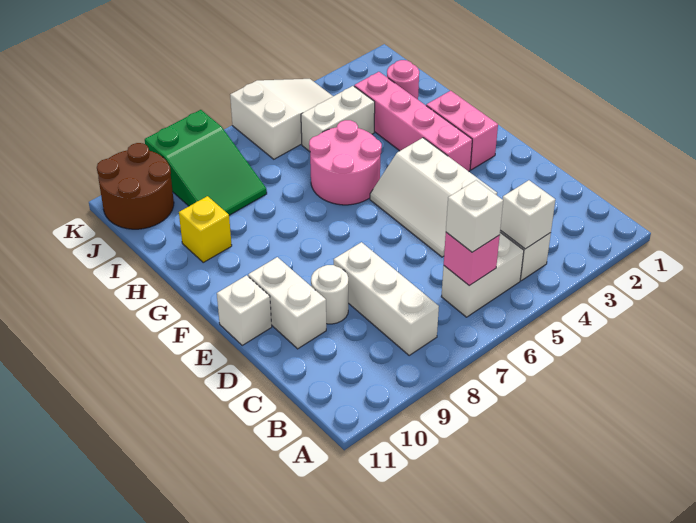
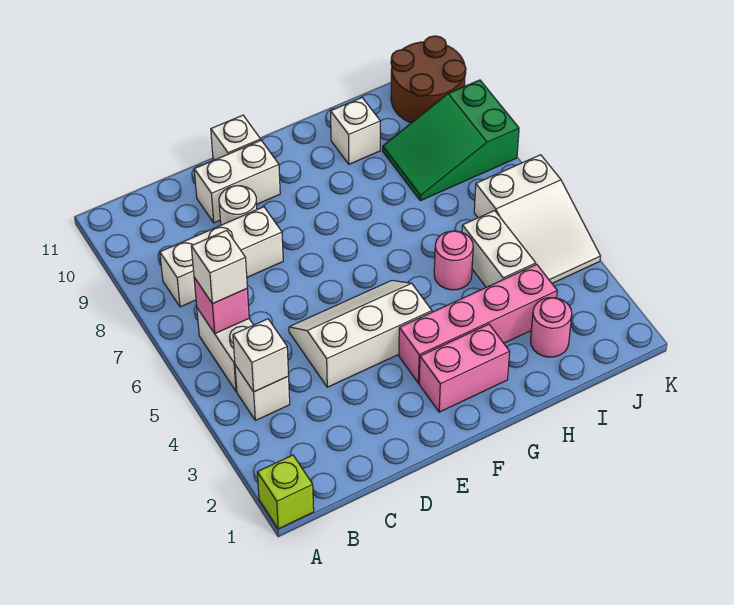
none -> lime 1x1 brick [257,455,314,529]
pink 2x2 round brick [309,120,382,205] -> pink 1x1 round brick [434,231,473,290]
yellow 1x1 brick [179,196,232,262] -> white 1x1 brick [331,98,380,164]

